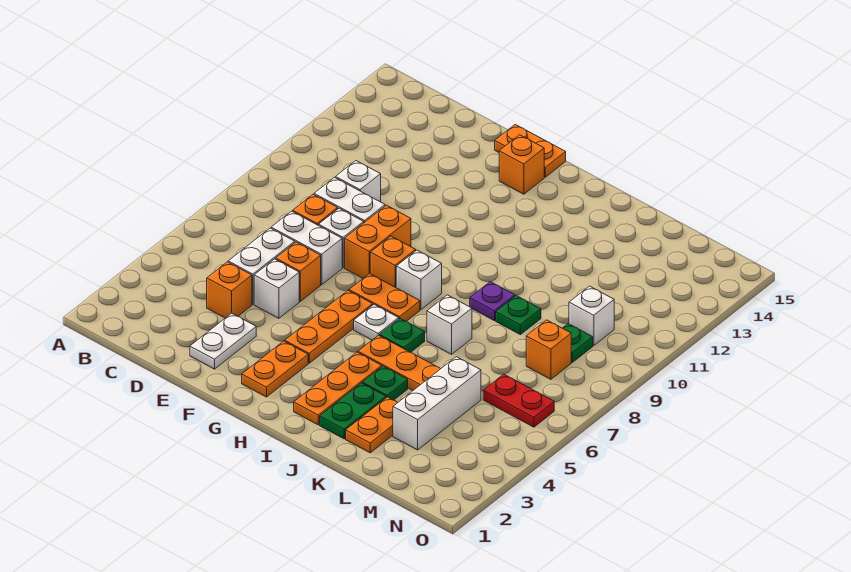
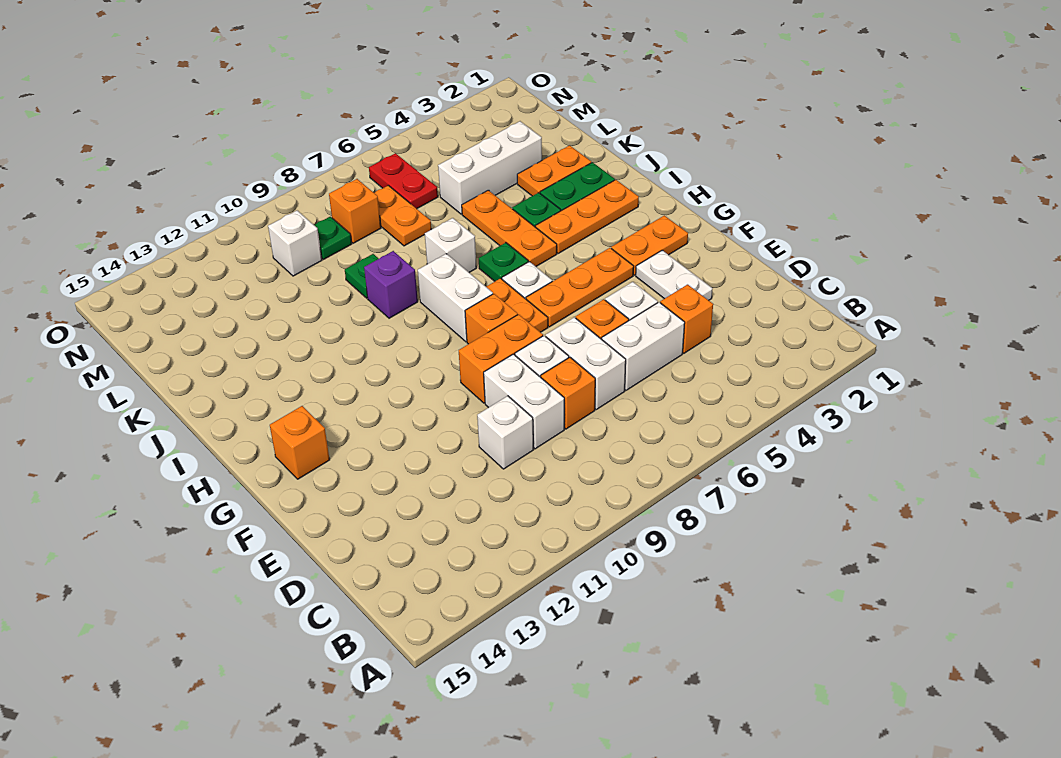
white 1x2 plate [190,313,256,369] -> white 1x2 plate turned to [636,250,713,300]
orange 1x2 plate [495,125,566,177] -> orange 1x2 plate moved to [375,185,431,246]
white 1x1 brick [396,250,442,310] -> white 1x2 brick [418,254,493,342]
purple 1x1 plate [470,282,515,321] -> purple 1x1 brick [364,251,418,318]

